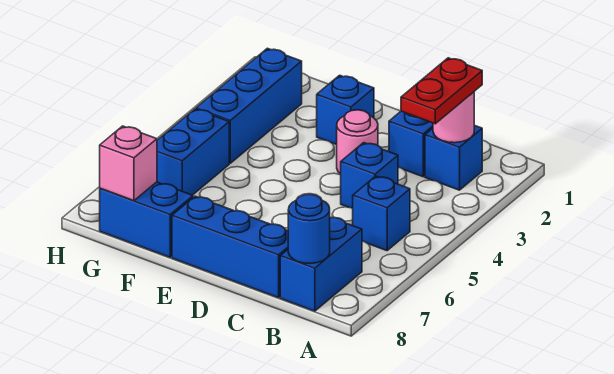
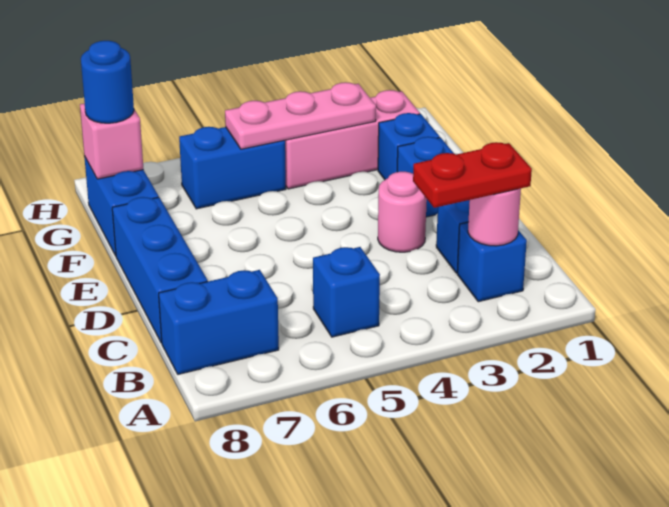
blue 1x1 round brick [288,194,330,264] -> blue 1x1 round brick moved to [81,41,134,123]
blue 1x1 brick [340,143,398,208] -> blue 1x1 brick moved to [378,113,440,180]
blue 1x3 brick [196,48,302,163] -> pink 1x3 brick [285,90,420,189]
none -> pink 1x3 plate [225,82,376,149]

